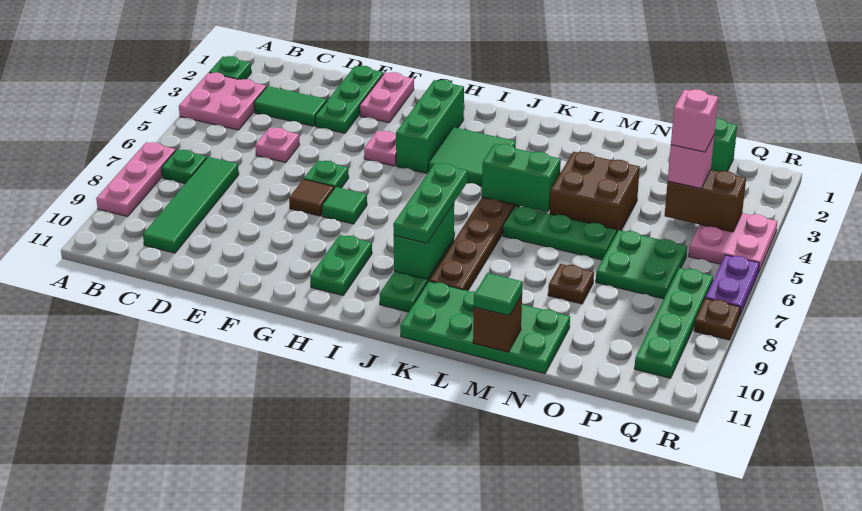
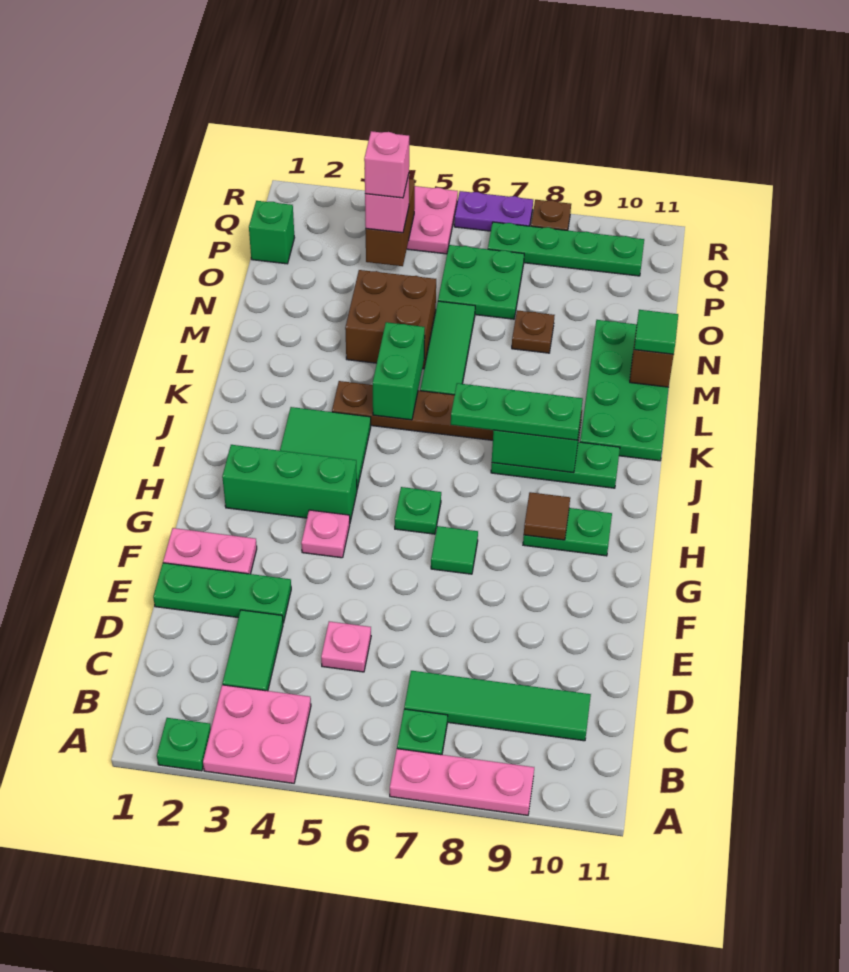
green 1x1 plate [304,160,349,188] -> green 1x1 plate moved to [395,487,441,534]
brown 1x1 tile [289,179,334,216] -> brown 1x1 tile moved to [524,492,570,540]
green 1x3 plate [503,206,617,260] -> green 1x3 tile [420,301,475,395]

